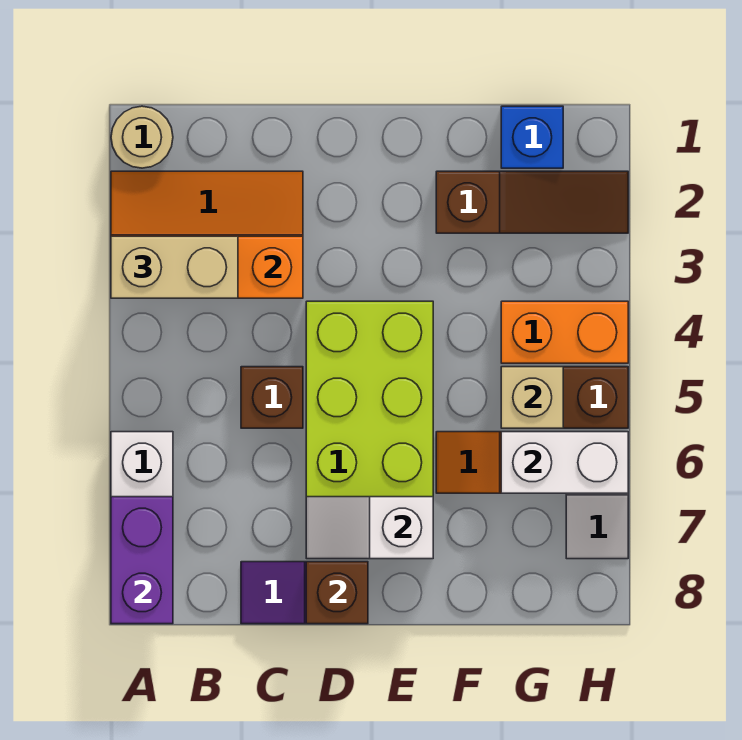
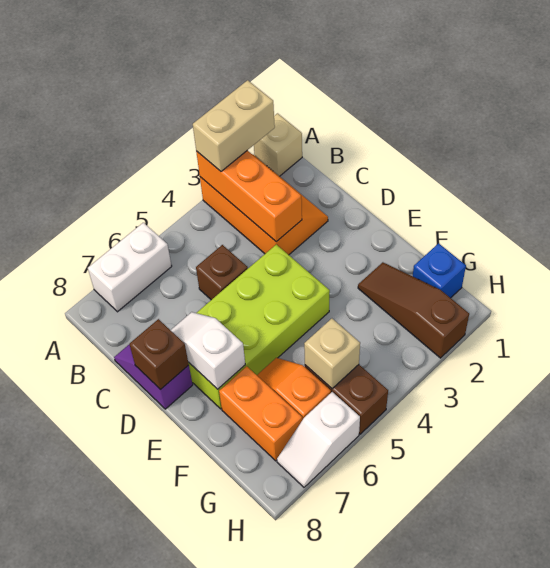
tan 1x1 round brick [111,106,173,168] -> tan 1x1 brick [254,113,302,176]
tan 1x2 brick [111,236,238,298] -> tan 1x2 brick turned to [193,80,275,171]
purple 1x2 brick [111,497,173,624] -> none
brown 1x3 slope [436,171,628,233] -> brown 1x3 slope turned to [358,262,469,358]
orange 1x2 brick [501,301,628,363] -> orange 1x2 brick moved to [219,366,302,461]
white 1x2 brick [501,432,628,493] -> none

